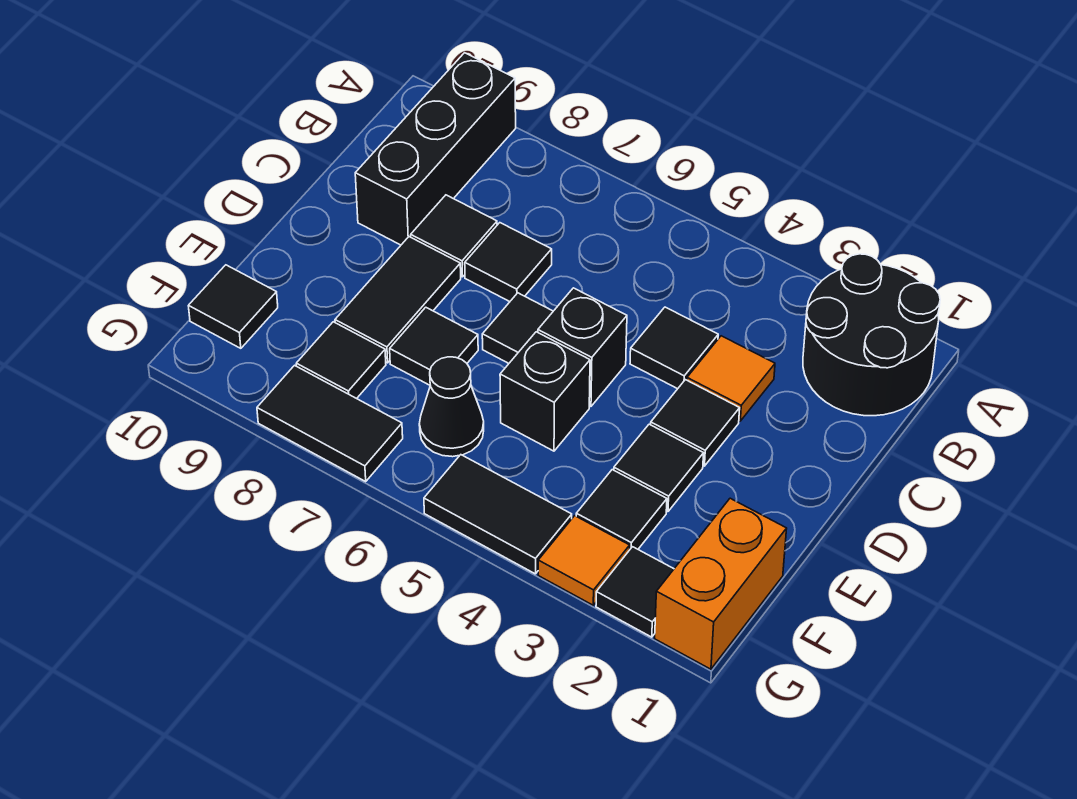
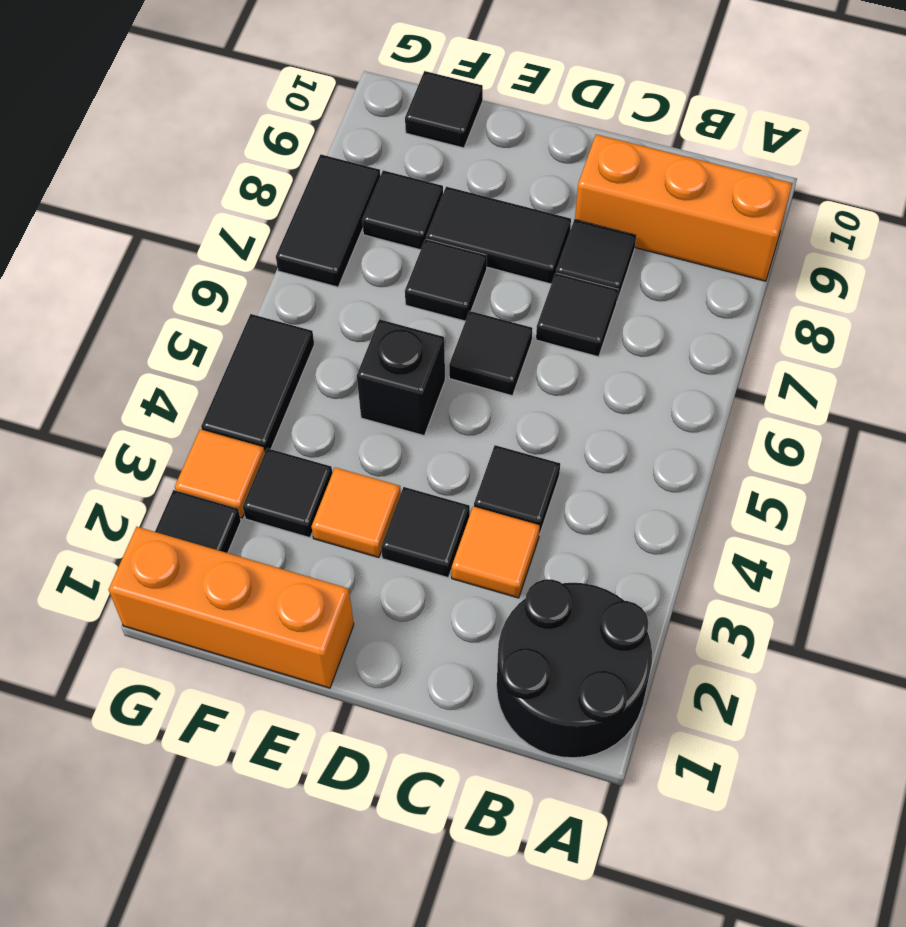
black 1x3 brick [355,53,516,245] -> orange 1x3 brick [575,134,792,281]
black 1x1 brick [538,288,627,406] -> none
black 1x1 tile [614,424,704,512] -> orange 1x1 tile [312,468,401,558]
orange 1x2 brick [655,498,787,669] -> orange 1x3 brick [109,527,354,688]
black 1x1 cone [419,357,484,457] -> none

